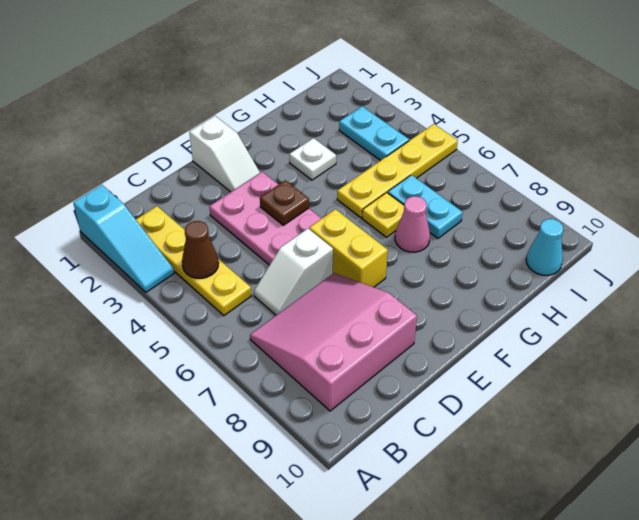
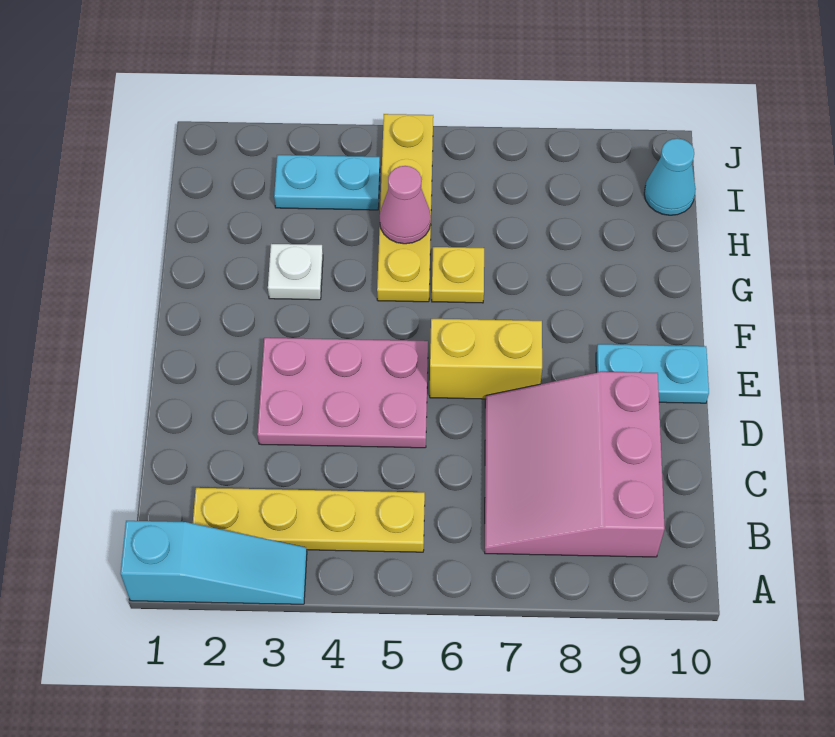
brown 1x1 cone [182,221,219,278] -> none
white 1x2 slope [254,229,333,315] -> none
white 1x2 slope [189,116,260,192] -> none
brown 1x1 plate [260,180,309,225] -> none
pink 1x1 cone [395,196,430,252] -> pink 1x1 cone moved to [380,166,431,244]
cyan 1x2 plate [388,175,463,238] -> cyan 1x2 plate moved to [596,344,709,403]

